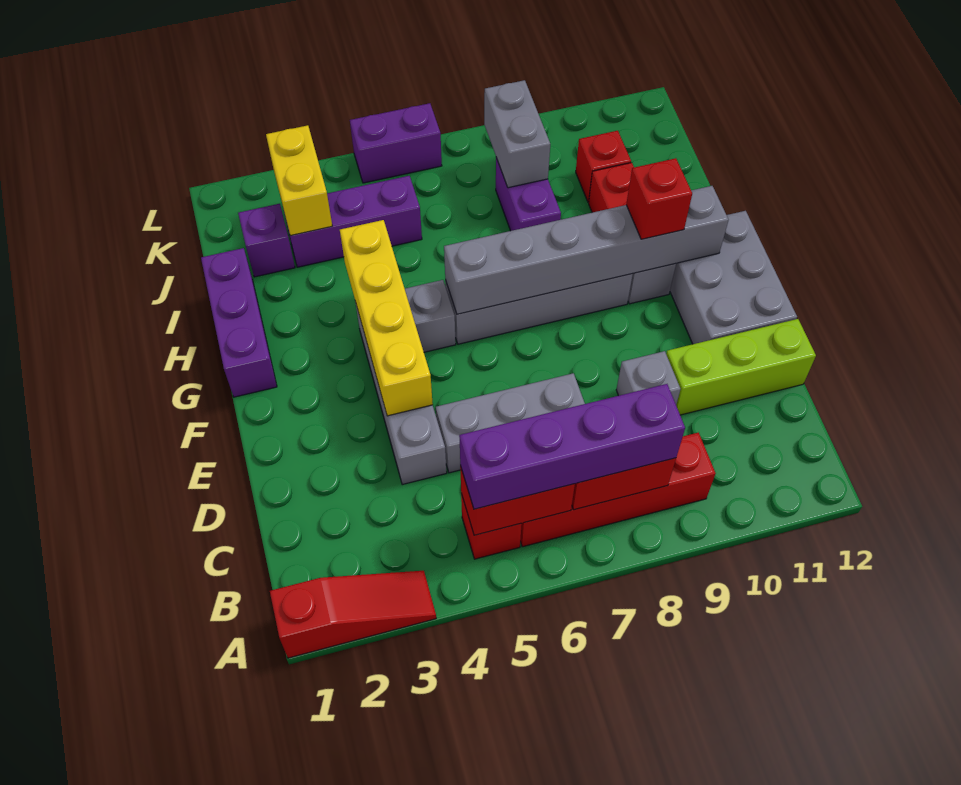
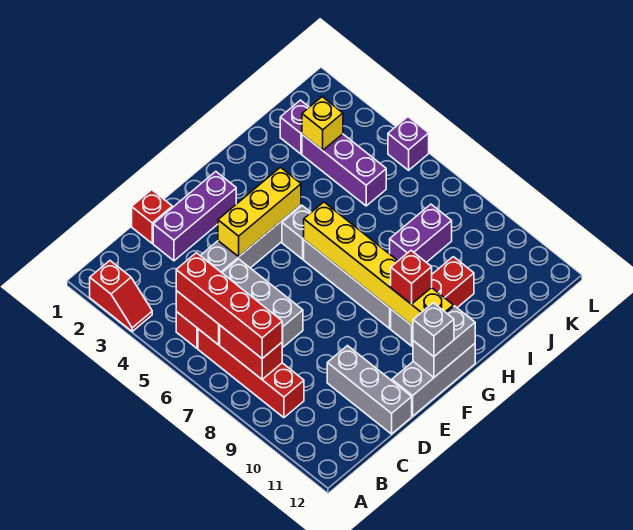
red 1x3 slope [270,571,436,658] -> red 1x2 slope [90,261,152,331]
purple 1x4 brick [459,384,685,509] -> red 1x4 brick [176,253,282,358]
grey 1x1 brick [616,351,681,404] -> grey 1x1 brick moved to [413,303,454,357]
lime 1x3 brick [666,319,816,415] -> grey 1x3 brick [327,346,412,434]
yellow 1x4 brick [340,220,433,416] -> yellow 1x3 brick [218,167,301,257]
grey 2x3 brick [670,211,797,344] -> grey 1x3 brick [392,344,475,416]
purple 1x3 brick [201,248,277,397] -> purple 1x3 brick moved to [153,172,236,261]
grey 1x6 brick [444,186,728,314] -> yellow 1x6 brick [304,202,453,326]
yellow 1x2 brick [266,125,332,236] -> yellow 1x1 brick [302,97,343,150]
grey 1x2 brick [484,80,550,188] -> grey 1x2 brick moved to [413,306,475,377]
red 1x1 brick [576,131,631,202] -> red 1x1 brick moved to [132,190,172,243]
purple 1x2 brick [350,103,442,183] -> purple 1x1 brick [388,117,429,170]

